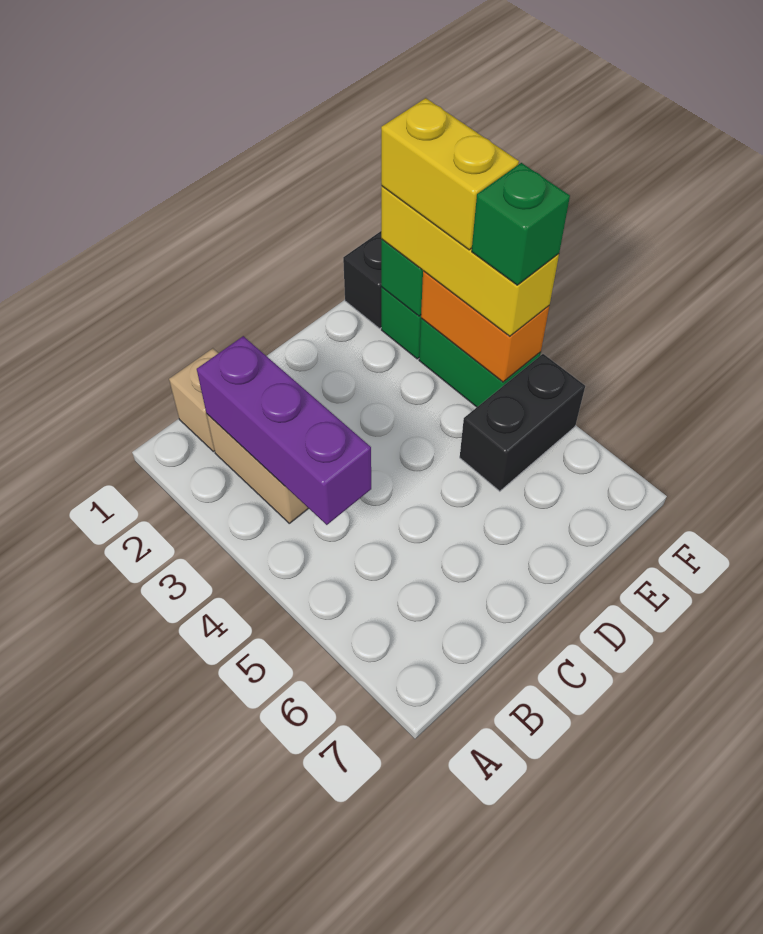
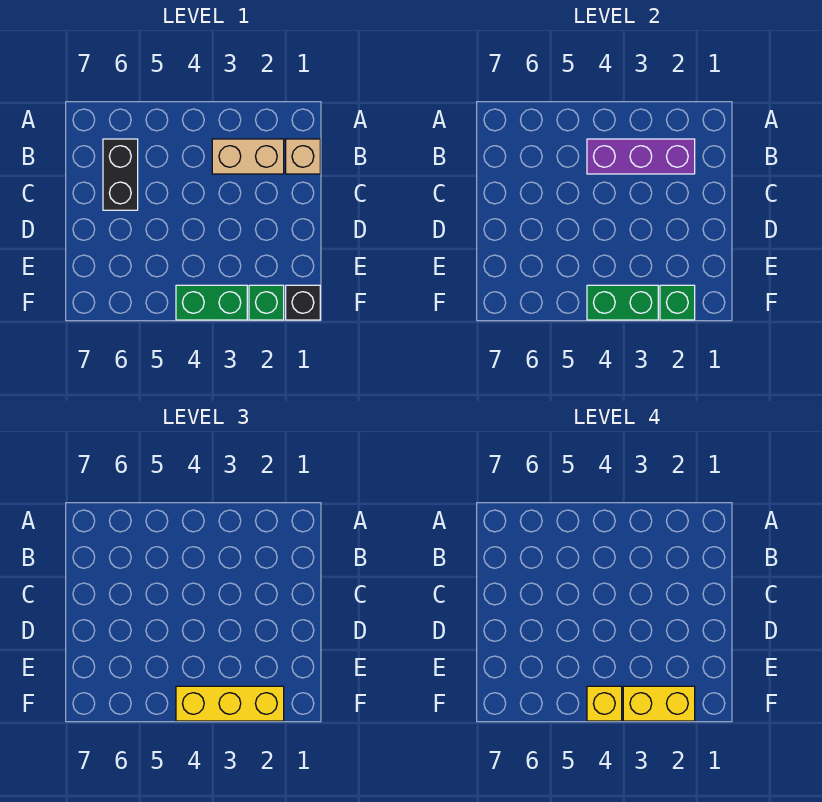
black 1x2 brick [460,354,585,491] -> black 1x2 brick moved to [103,139,138,210]
orange 1x2 brick [421,271,549,382] -> green 1x2 brick [587,285,658,320]
green 1x1 brick [472,163,570,285] -> yellow 1x1 brick [587,686,622,721]

